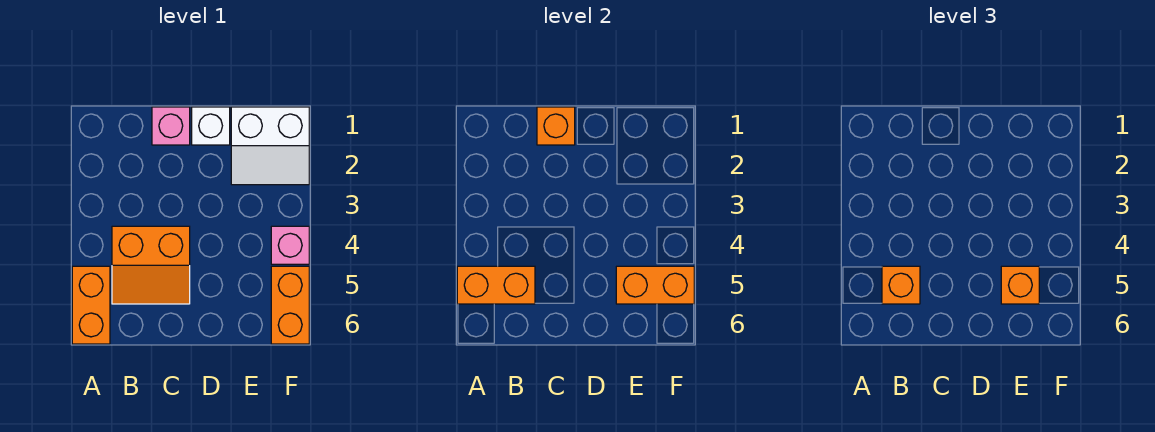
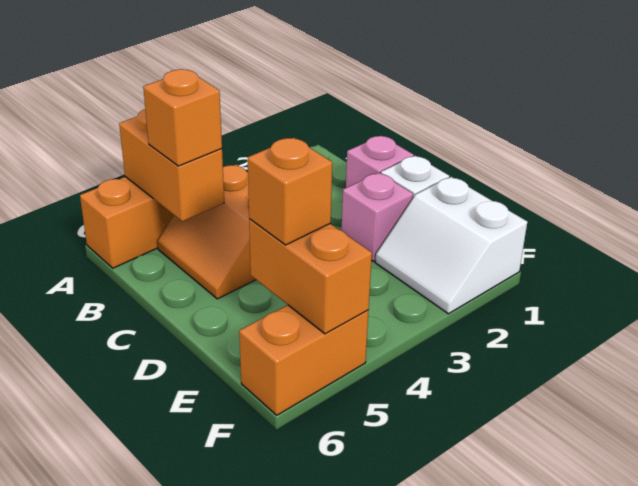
orange 1x1 brick [537,107,575,145] -> none
pink 1x1 brick [271,226,309,264] -> pink 1x1 brick moved to [341,173,413,261]

